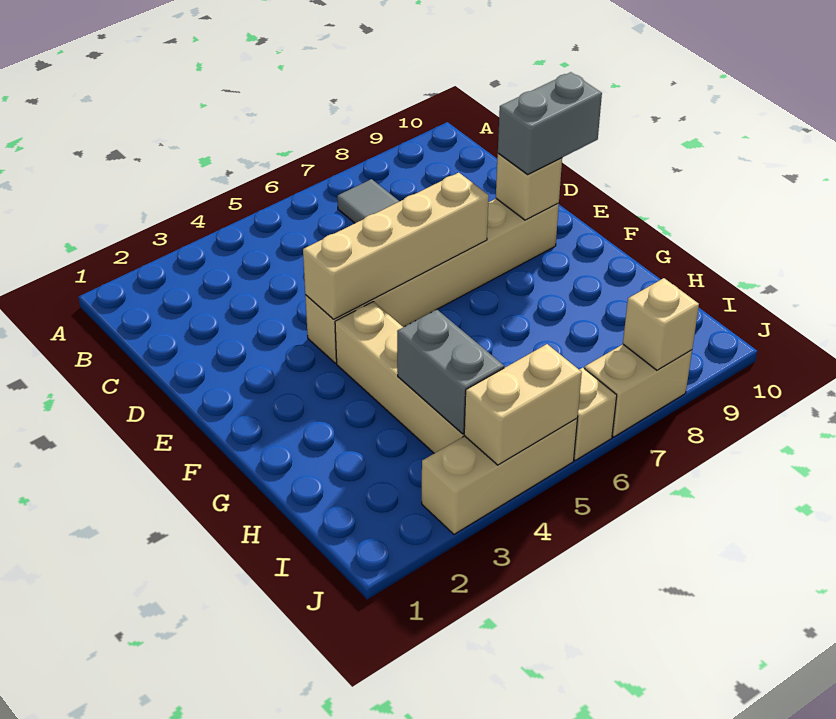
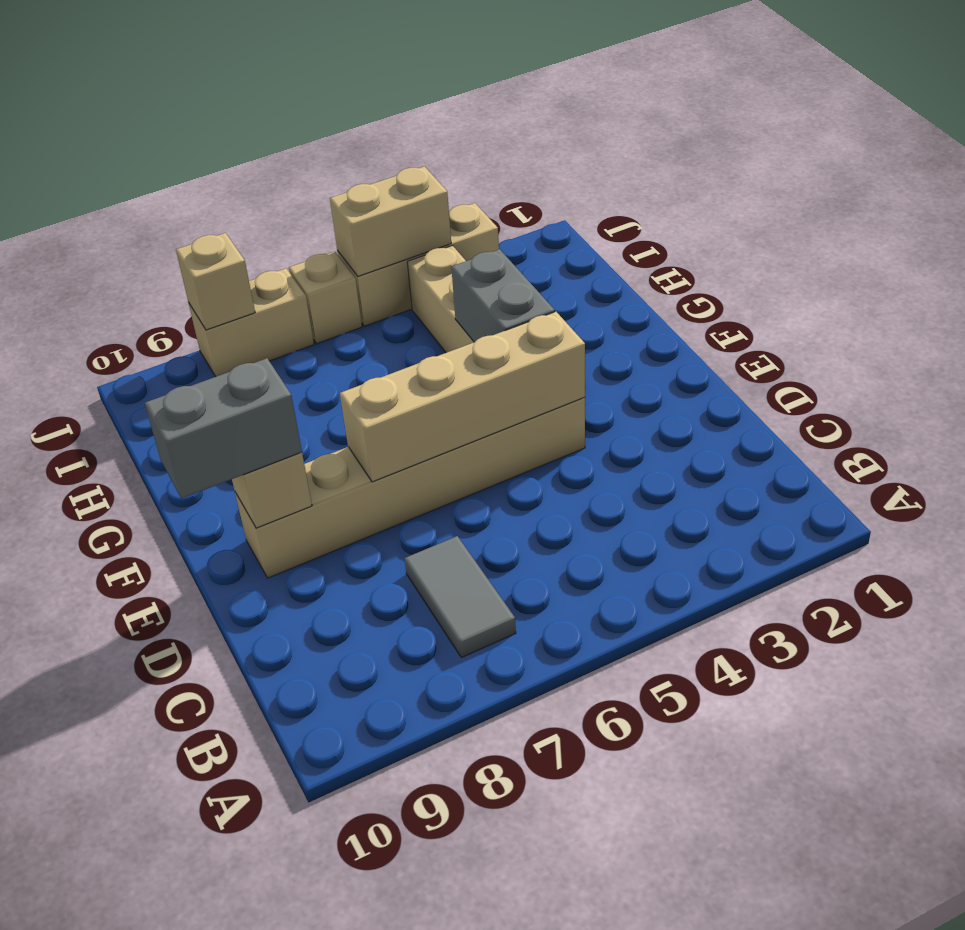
grey 1x2 brick [397,310,504,434] -> grey 1x2 brick moved to [451,249,555,342]

